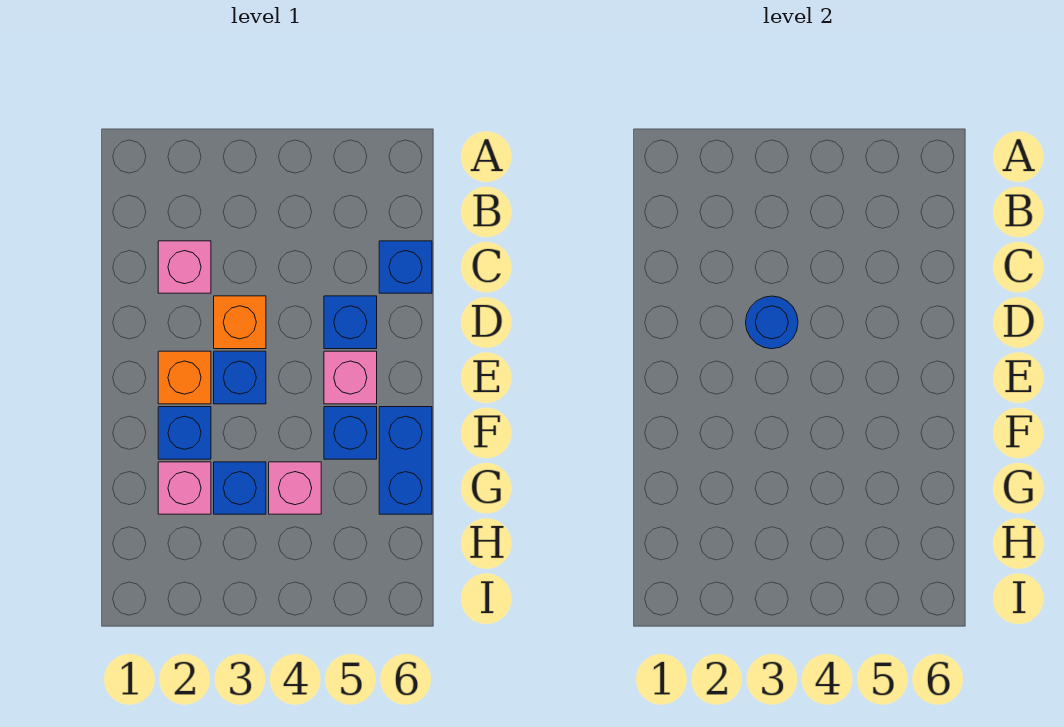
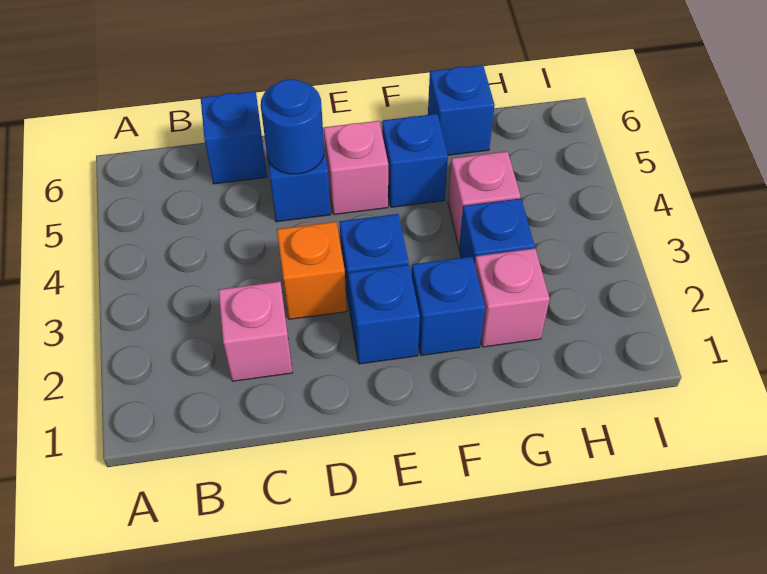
blue 1x1 round brick [746,296,798,349] -> blue 1x1 round brick moved to [261,79,324,174]
orange 1x1 brick [158,351,211,404] -> blue 1x1 brick [348,265,420,364]
blue 1x2 brick [379,407,432,514] -> blue 1x1 brick [428,65,495,155]

